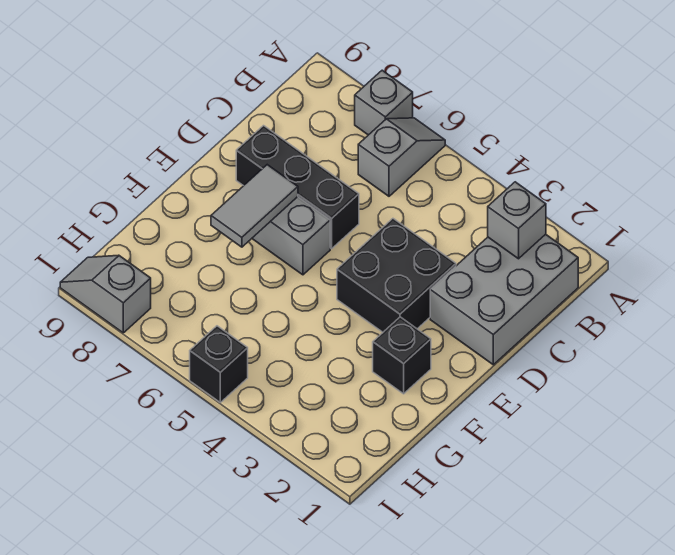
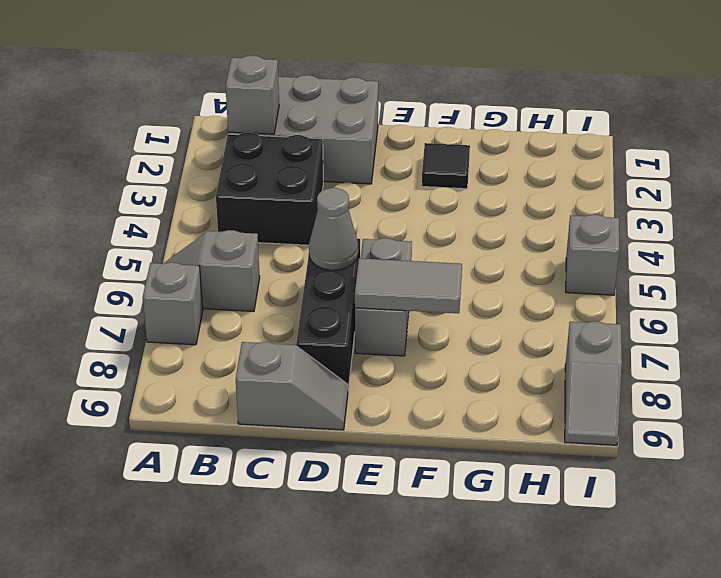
none -> grey 1x2 slope [236,342,348,430]
black 2x2 brick [337,219,456,332] -> black 2x2 brick moved to [216,133,323,245]
none -> grey 1x1 cone [309,188,358,270]
black 1x1 brick [373,317,431,394] -> black 1x1 tile [422,143,470,189]
black 1x1 brick [190,326,248,402] -> grey 1x1 brick [566,214,620,295]

